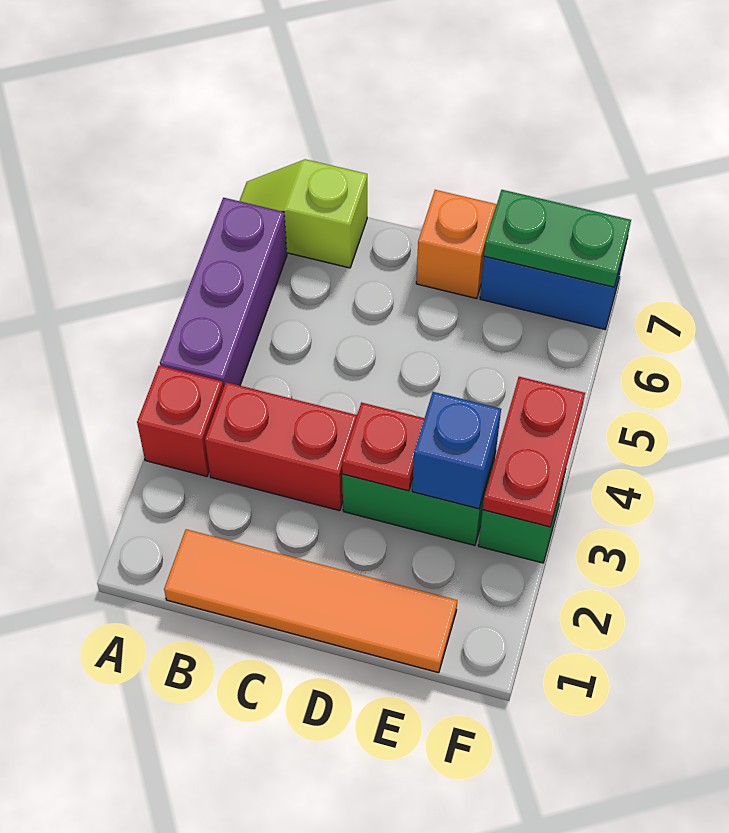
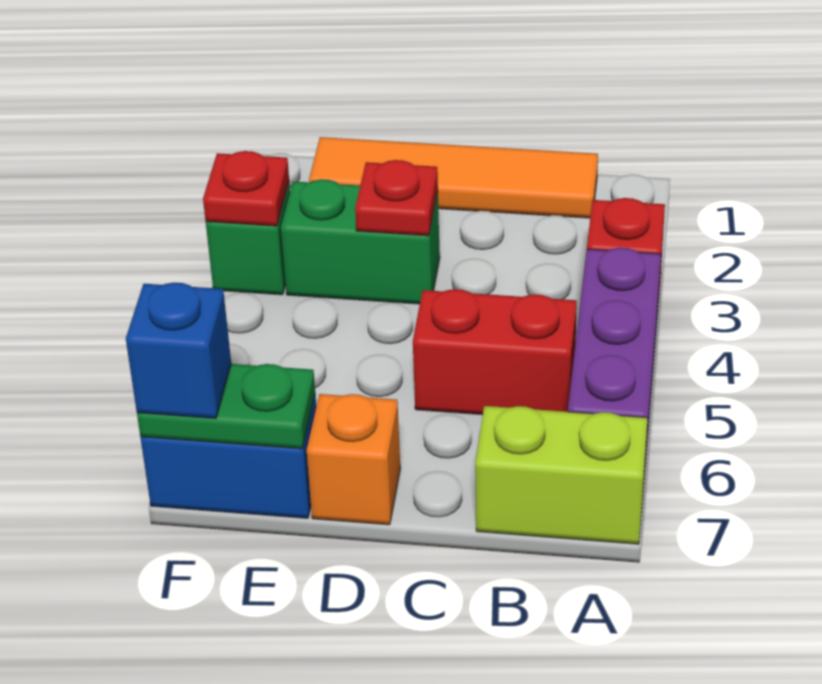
lime 1x2 slope [240,159,367,268] -> lime 1x2 brick [475,406,648,544]
red 1x2 brick [205,382,357,511] -> red 1x2 brick moved to [413,289,577,415]
blue 1x1 brick [412,392,501,509] -> blue 1x1 brick moved to [126,283,231,418]
red 1x2 plate [483,377,585,527] -> red 1x1 plate [203,151,289,226]

